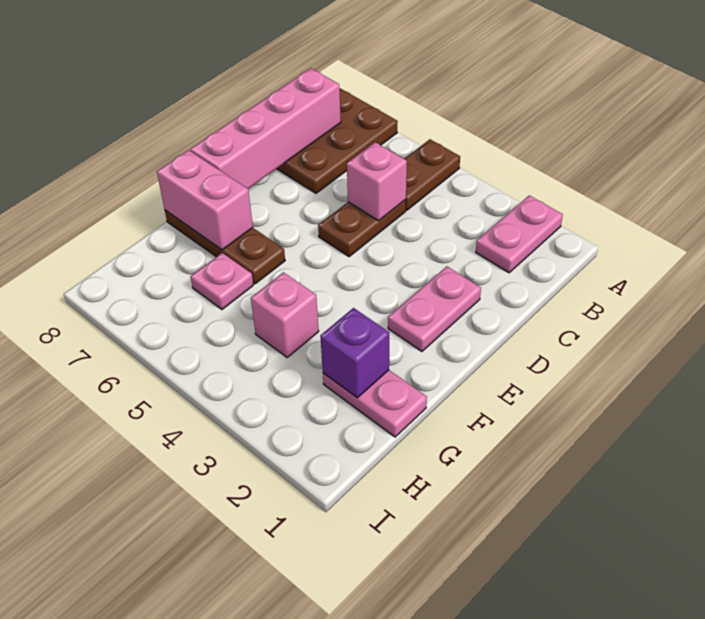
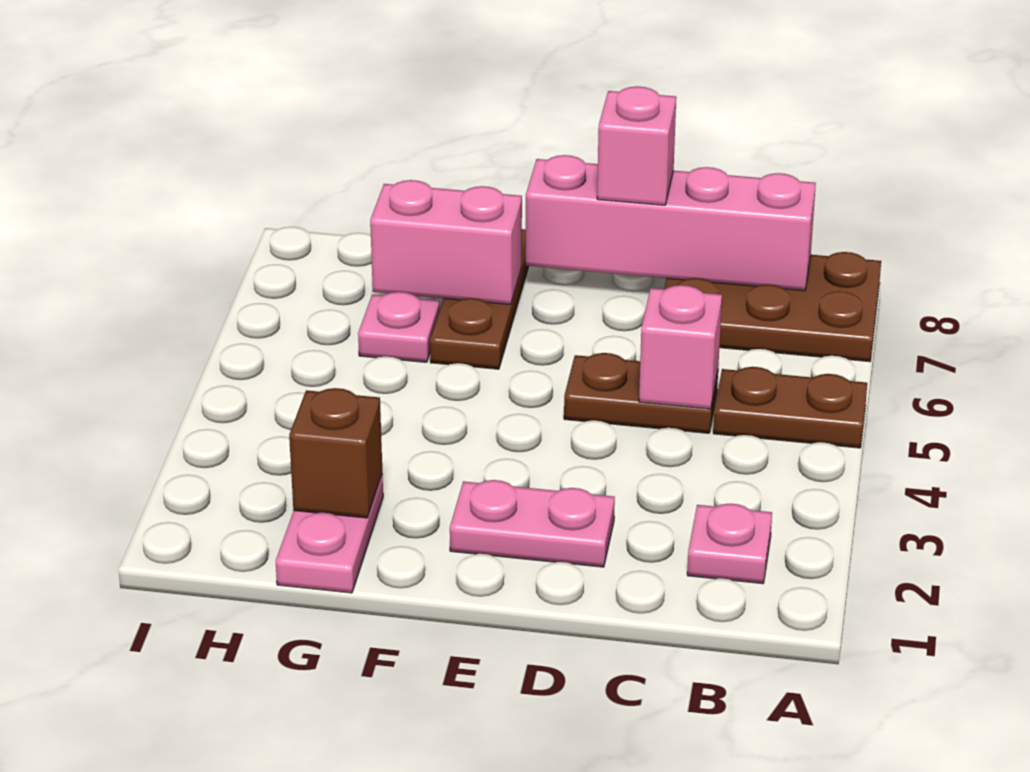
pink 1x2 plate [476,195,563,273] -> pink 1x1 plate [687,504,772,584]
pink 1x2 brick [157,150,253,250] -> pink 1x2 brick turned to [370,180,522,304]
purple 1x1 brick [320,308,389,398] -> brown 1x1 brick [289,388,382,518]
pink 1x1 brick [251,272,319,357] -> pink 1x1 brick moved to [597,86,676,205]

